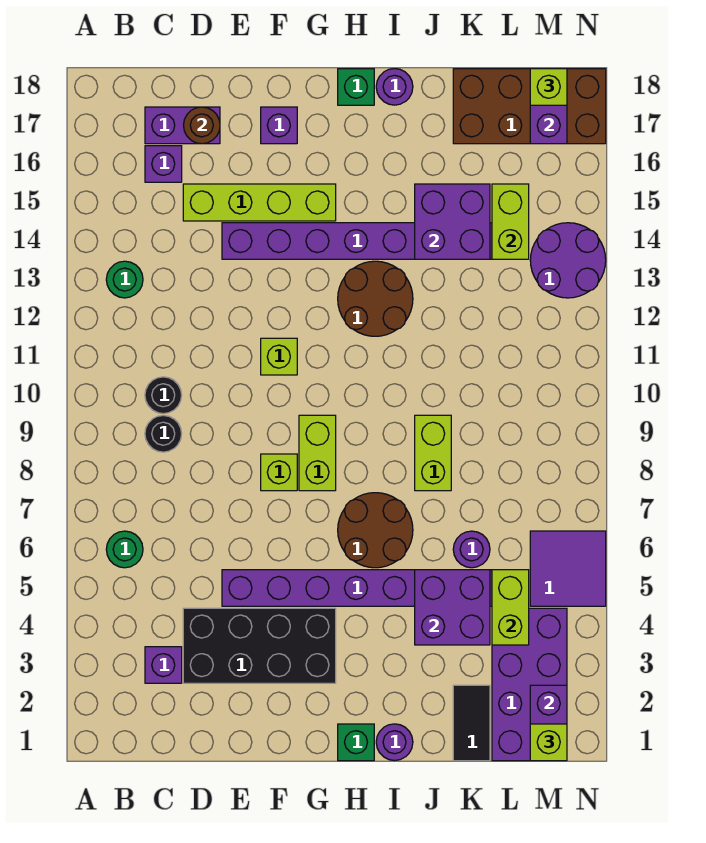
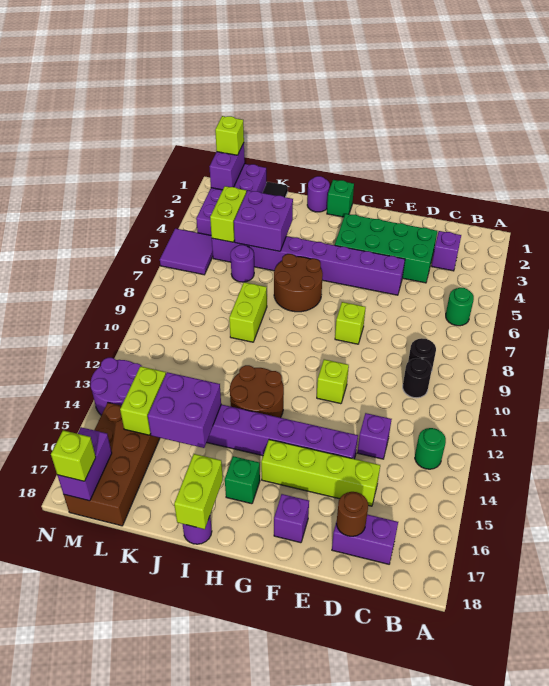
purple 1x1 brick [145,146,182,182] -> purple 1x1 brick moved to [358,413,392,459]
black 2x4 brick [183,608,336,683] -> green 2x4 brick [335,214,437,283]
lime 1x2 brick [299,415,336,491] -> lime 1x2 brick moved to [174,454,223,529]
green 1x1 brick [338,69,374,105] -> green 1x1 brick moved to [225,456,260,504]
brown 2x4 brick [453,69,606,144] -> brown 2x4 brick turned to [64,403,160,526]

